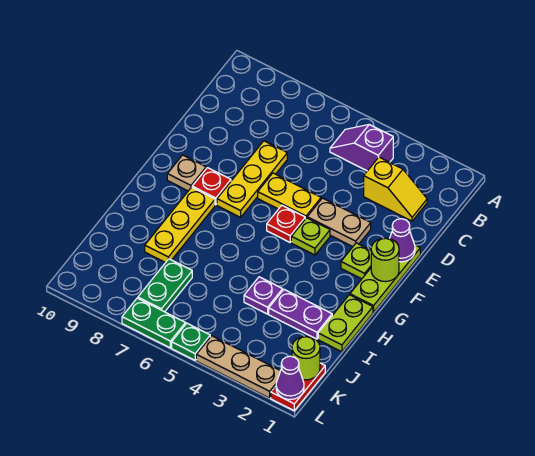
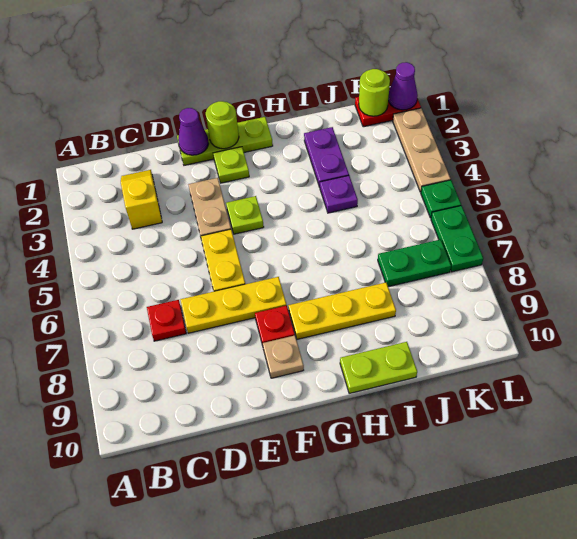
purple 1x2 slope [330,125,393,171] -> none
red 1x1 plate [267,205,305,242] -> red 1x1 plate moved to [147,300,186,341]
lime 1x2 plate [318,295,373,352] -> lime 1x2 plate moved to [340,342,417,394]

